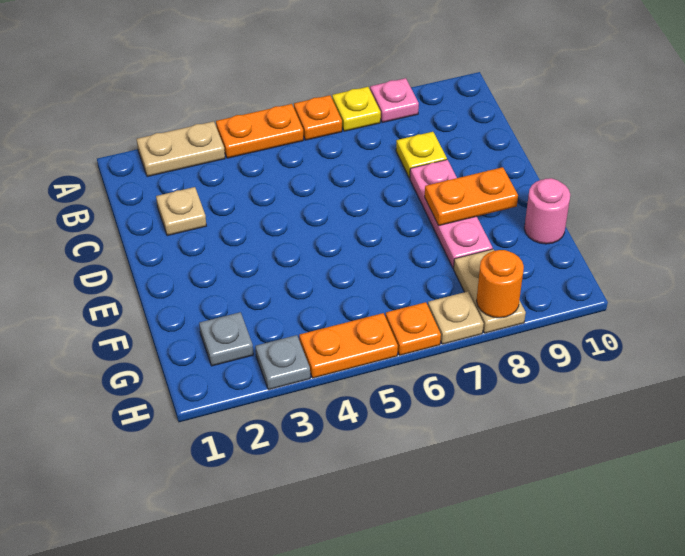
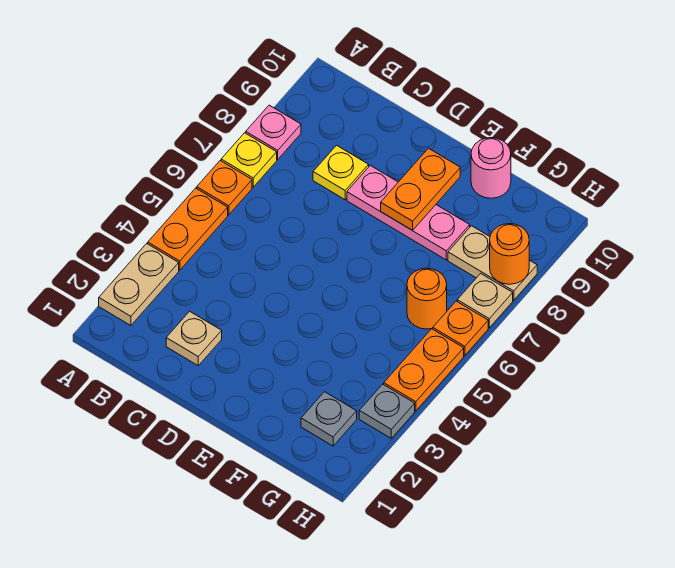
none -> orange 1x1 round brick [407,268,447,329]

